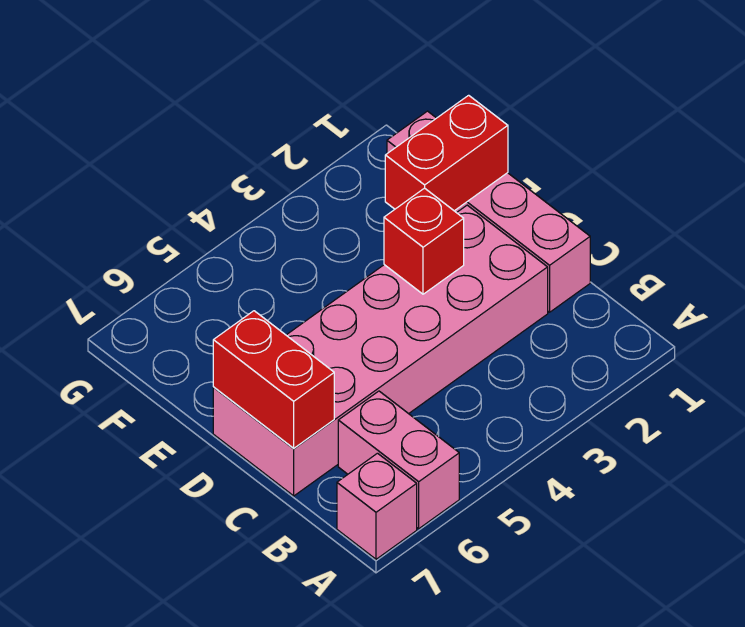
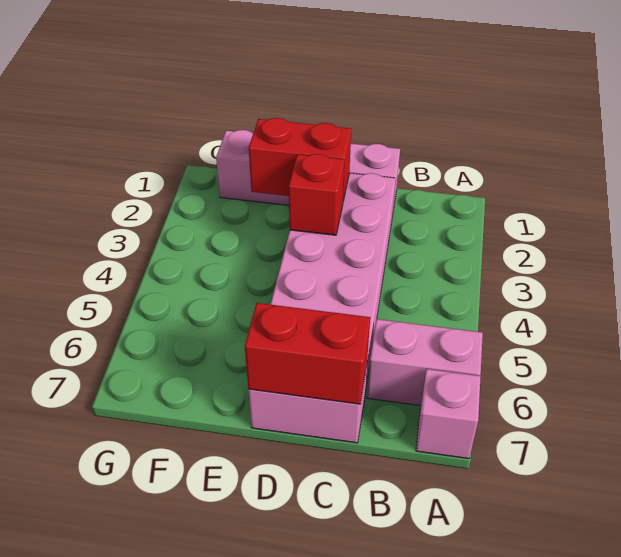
red 1x2 brick [385,95,508,211] -> red 1x2 brick turned to [249,118,351,201]

